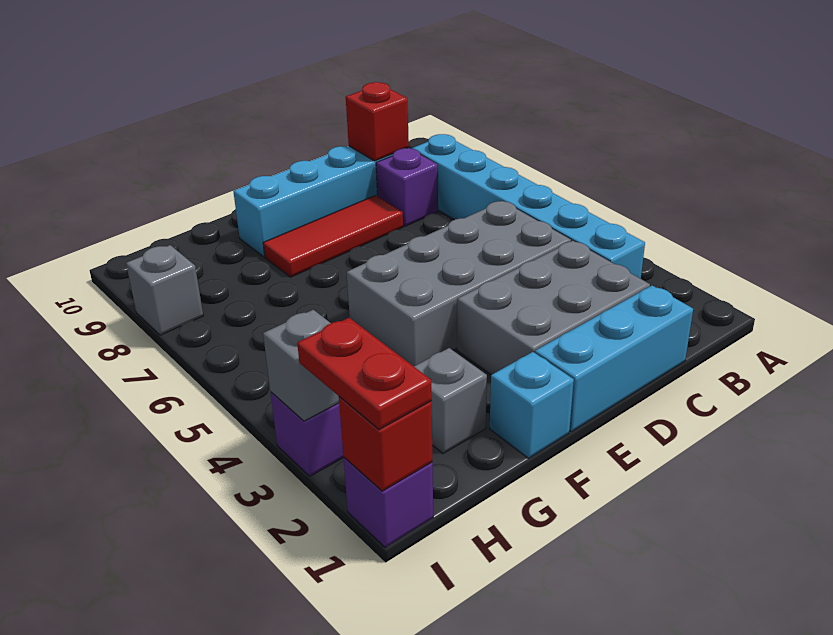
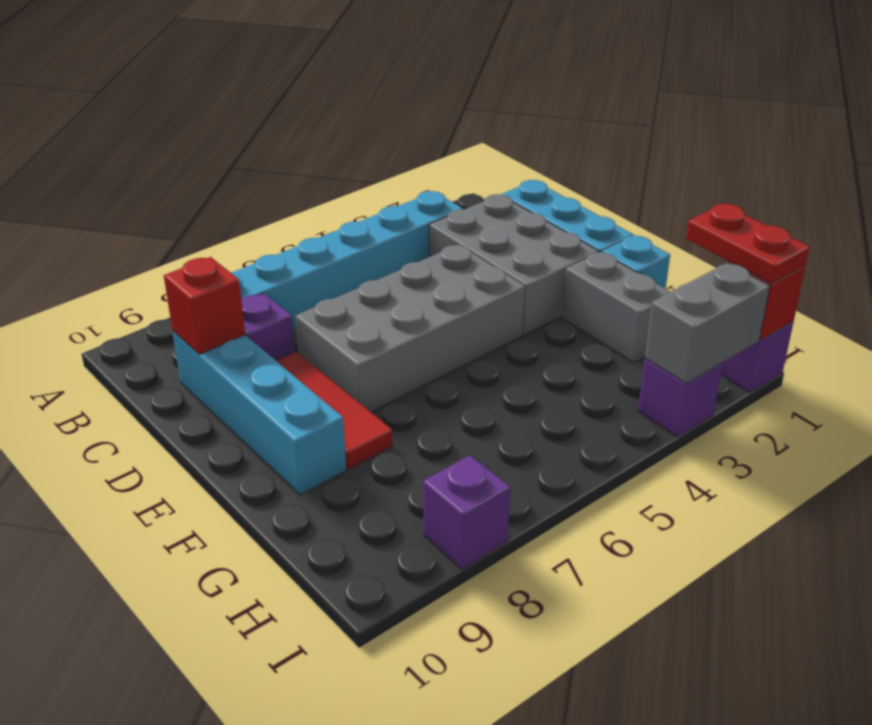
grey 2x4 brick [347,201,571,366] -> grey 2x4 brick turned to [295,245,525,412]
grey 1x1 brick [414,348,487,454] -> grey 1x2 brick [562,252,671,363]
red 1x2 plate [297,318,432,430] -> red 1x2 plate turned to [686,204,810,284]
grey 1x1 brick [263,310,339,421] -> grey 1x2 brick [645,263,770,383]
grey 1x1 brick [126,245,203,335] -> purple 1x1 brick [423,455,510,569]

